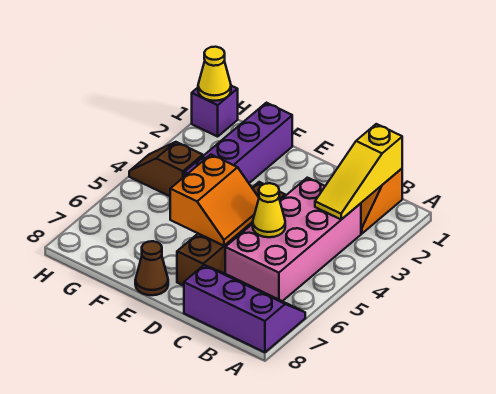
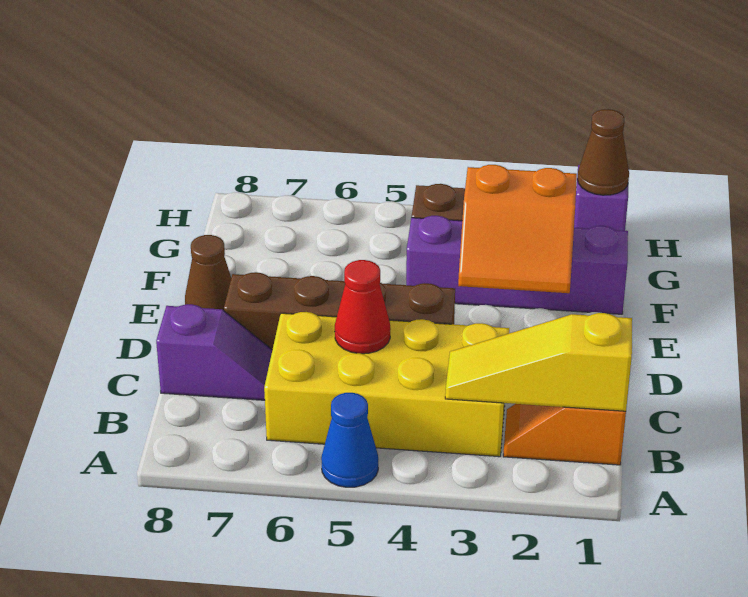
none -> blue 1x1 cone [321,393,378,487]
purple 2x3 slope [184,265,305,352] -> purple 1x2 slope [156,304,272,400]
pink 2x4 brick [225,178,361,301] -> yellow 2x4 brick [264,312,509,457]
yellow 1x1 cone [253,183,285,237] -> red 1x1 cone [335,260,391,354]
orange 2x2 slope [170,155,259,246] -> orange 2x2 slope moved to [458,165,577,293]
yellow 1x1 cone [198,47,231,101] -> brown 1x1 cone [578,109,629,195]

